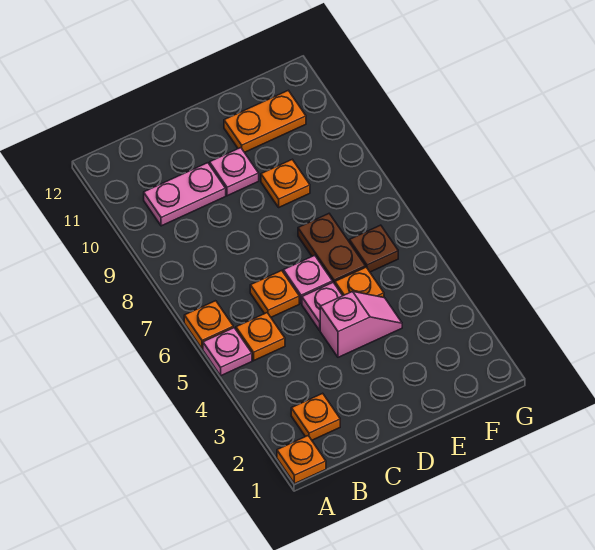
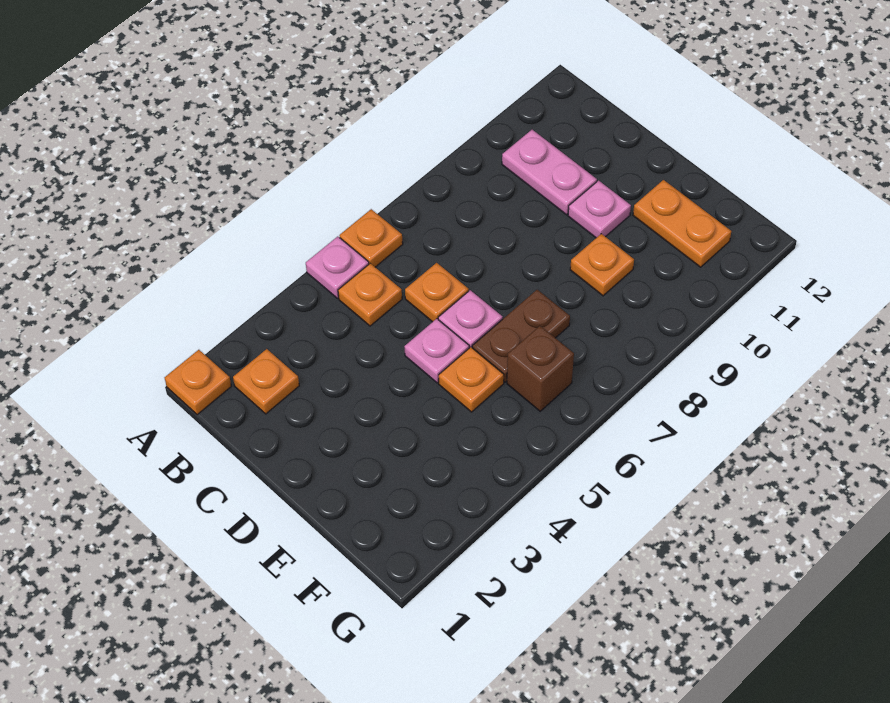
pink 1x2 slope [320,291,402,357] -> none
brown 1x1 plate [349,225,398,272] -> brown 1x1 brick [507,326,574,411]

